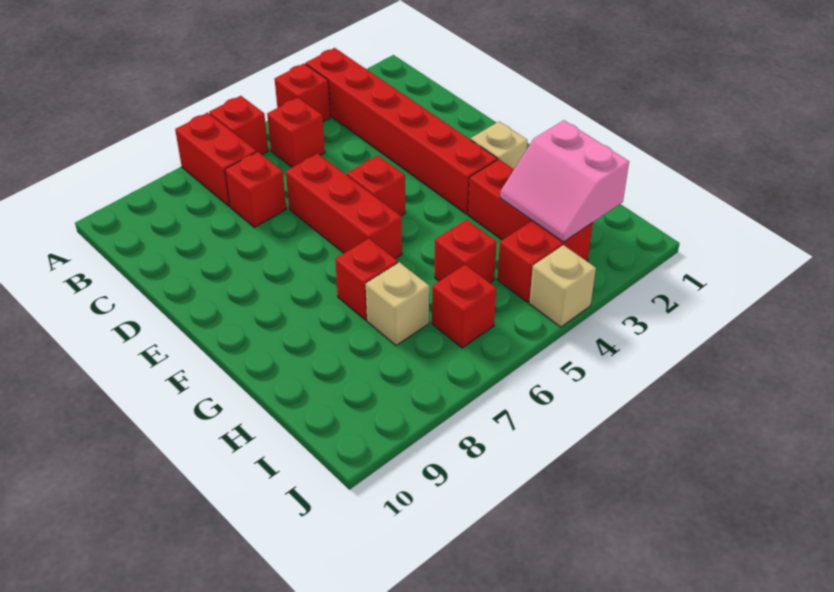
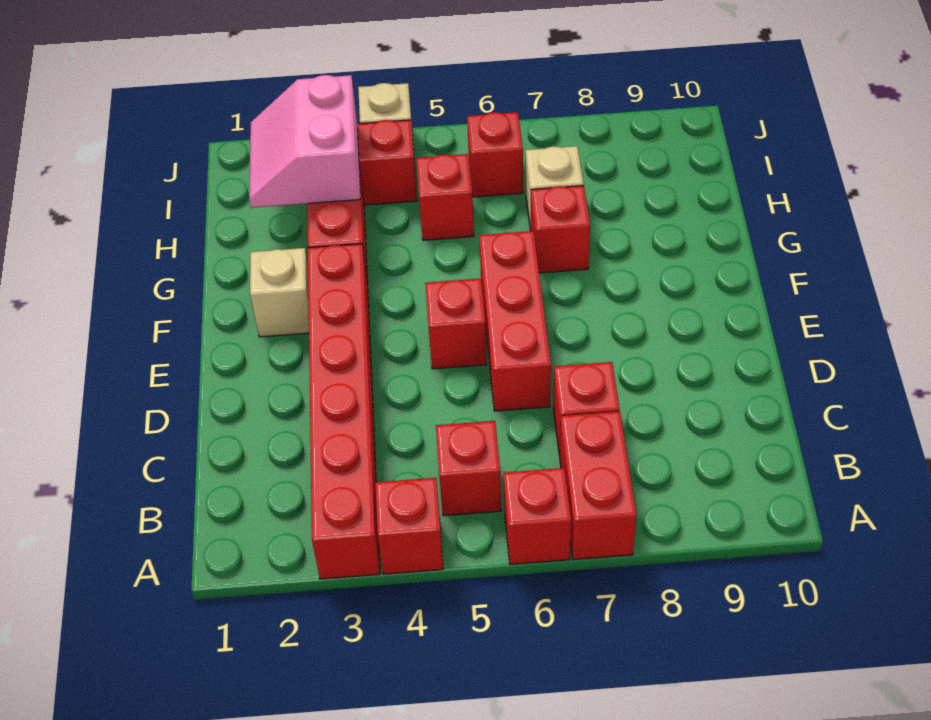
pink 2x2 slope [500,120,629,242] -> pink 2x2 slope turned to [249,75,360,208]

